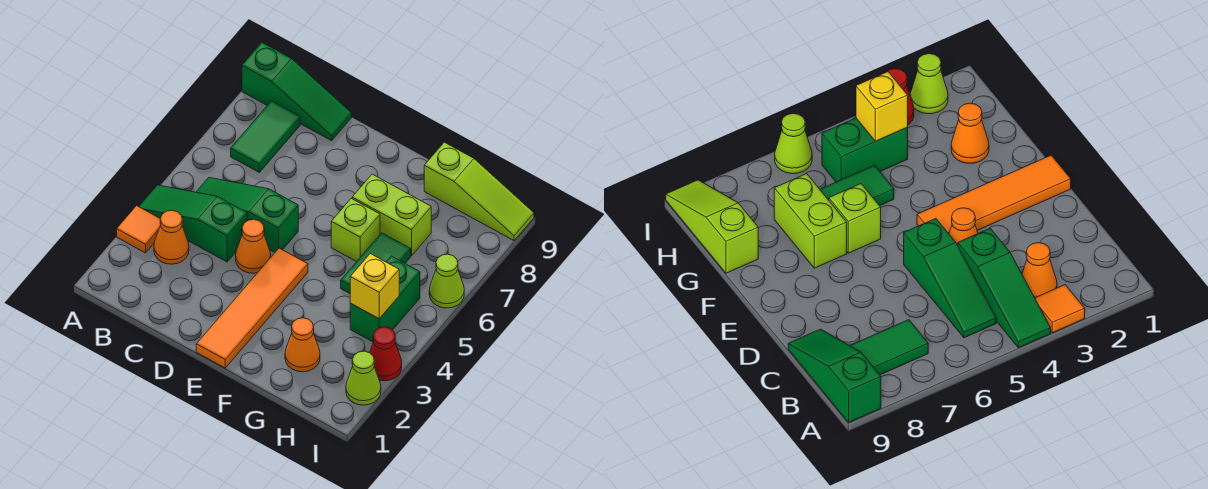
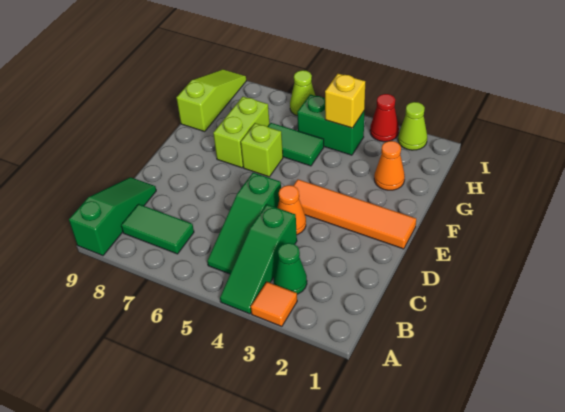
orange 1x1 cone [154,210,189,264] -> green 1x1 cone [274,243,307,294]

